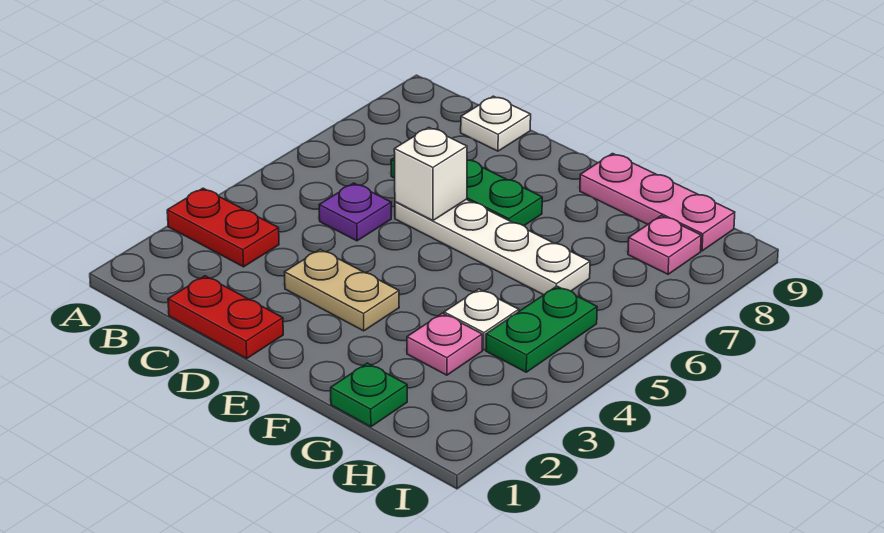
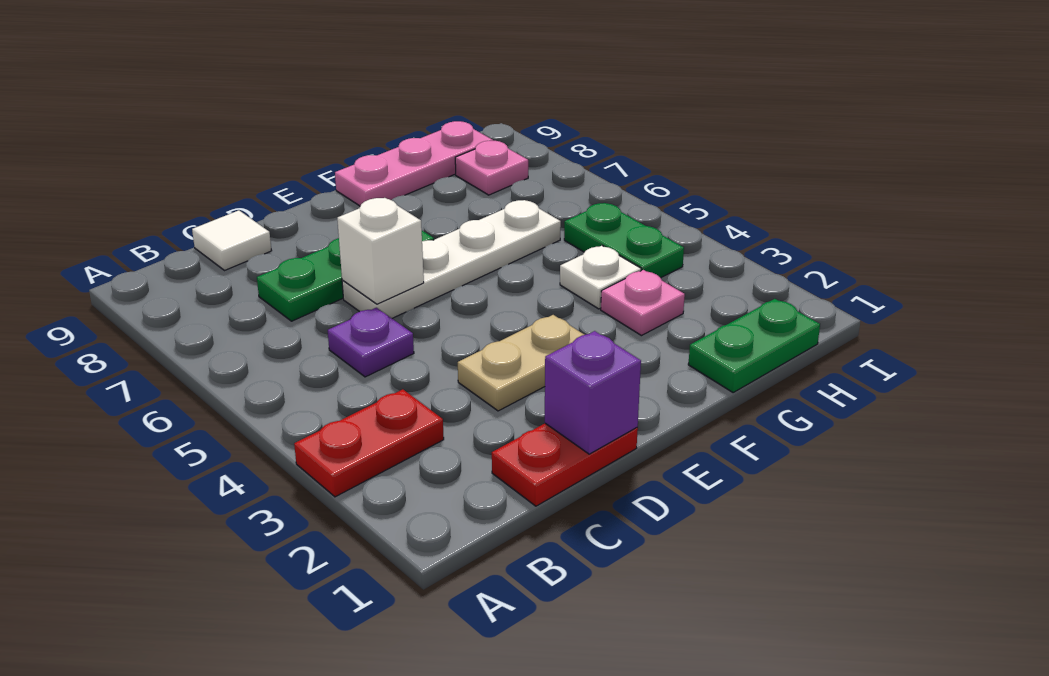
white 1x1 plate [461,96,531,151] -> white 1x1 tile [192,210,272,271]
none -> purple 1x1 brick [545,331,641,454]
green 1x1 plate [331,363,407,427] -> green 1x2 plate [688,299,820,392]

